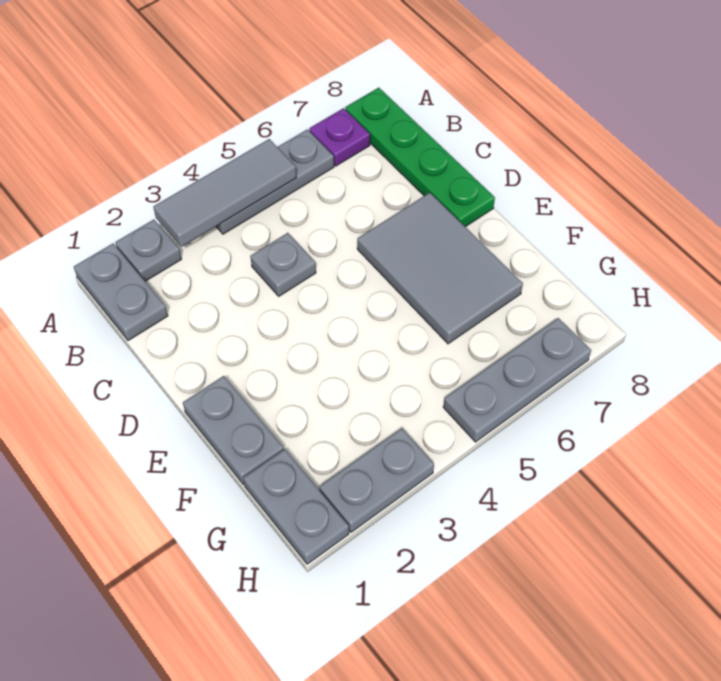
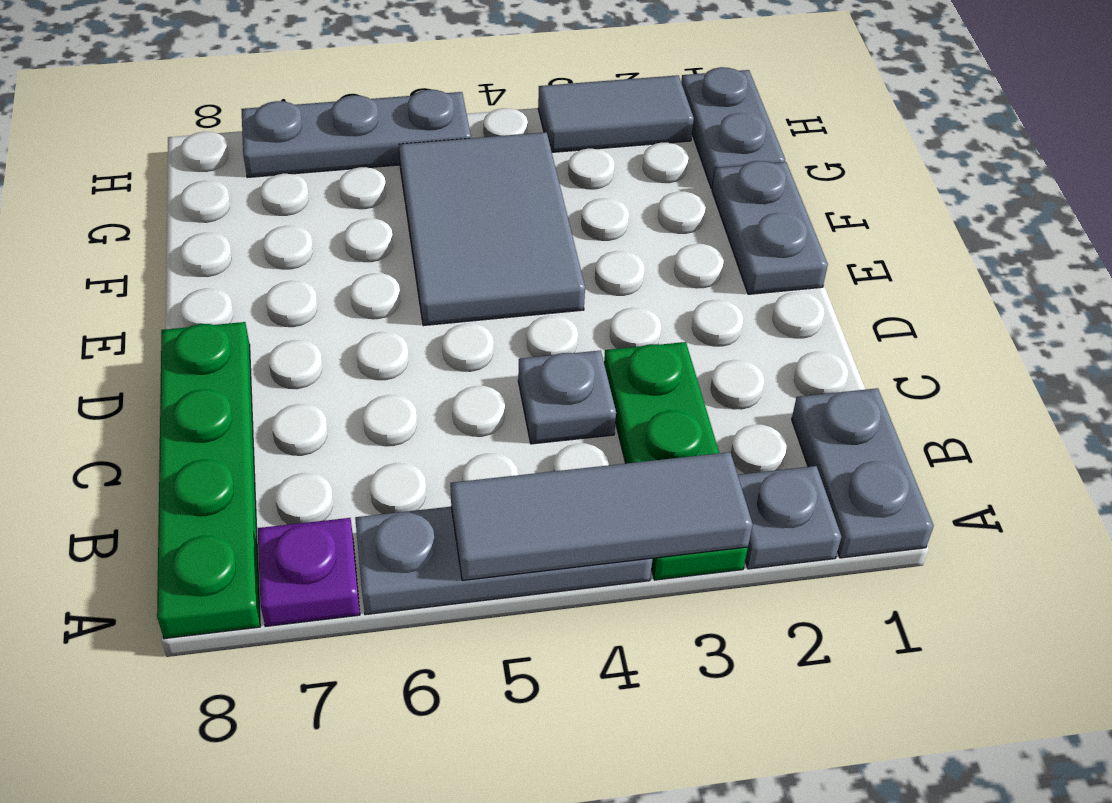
none -> green 1x3 plate [604,342,748,580]
grey 2x3 tile [357,193,523,344] -> grey 2x3 tile moved to [399,132,585,326]
grey 1x2 plate [319,428,434,532] -> grey 1x2 tile [538,75,694,152]

